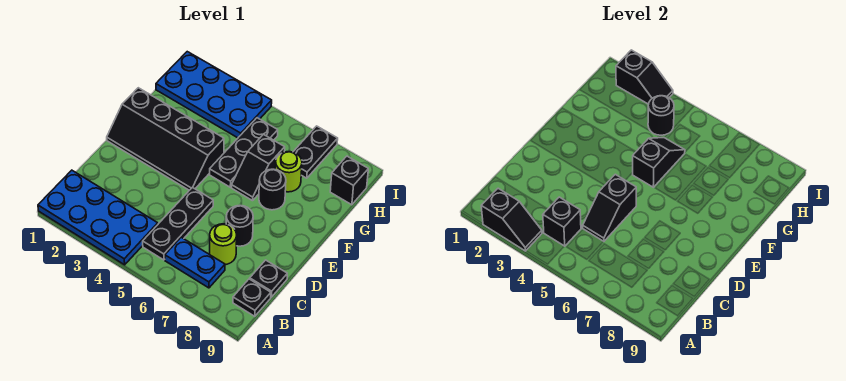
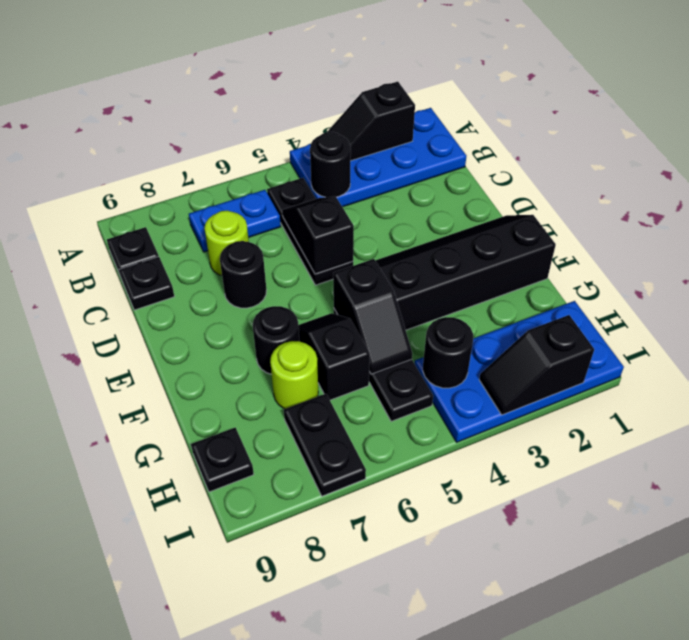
black 1x1 brick [543,197,581,246] -> black 1x1 round brick [310,132,351,197]
black 1x1 brick [330,156,368,205] -> black 1x1 plate [191,428,254,492]

